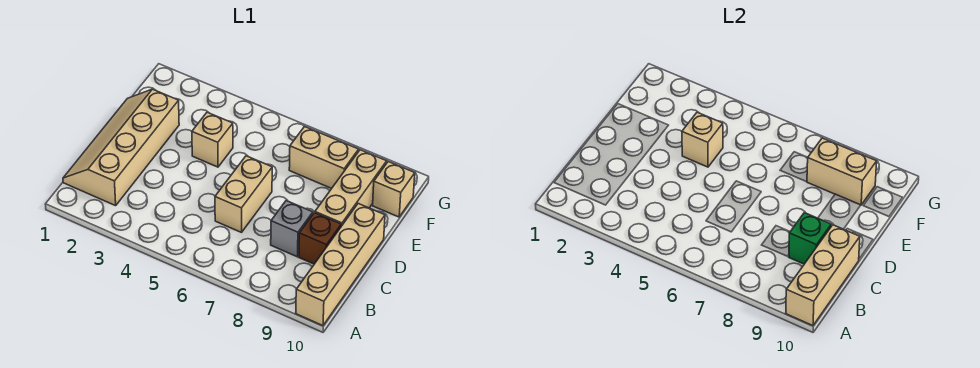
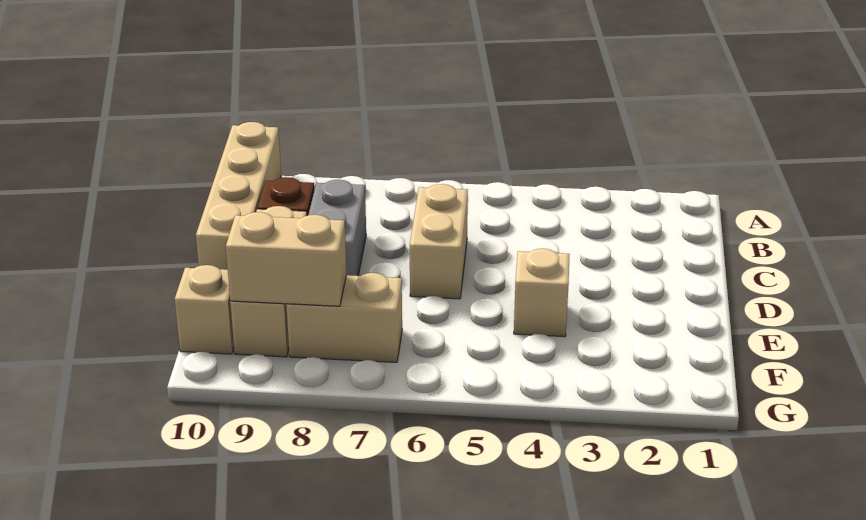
tan 1x3 brick [786,225,860,326] -> none
tan 2x4 slope [63,89,179,206] -> none
grey 1x1 brick [271,201,313,257] -> grey 1x2 brick [309,180,366,276]
green 1x1 brick [789,213,831,264] -> none
tan 1x1 brick [682,112,723,167] -> none

